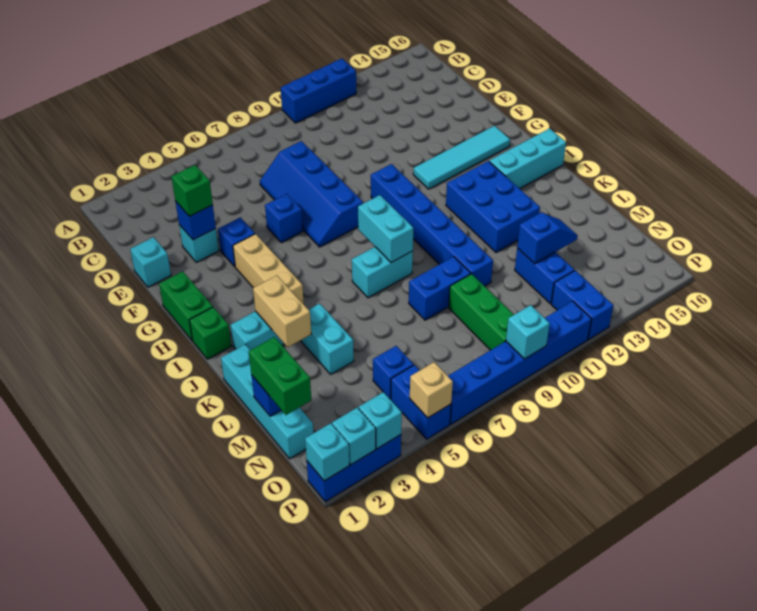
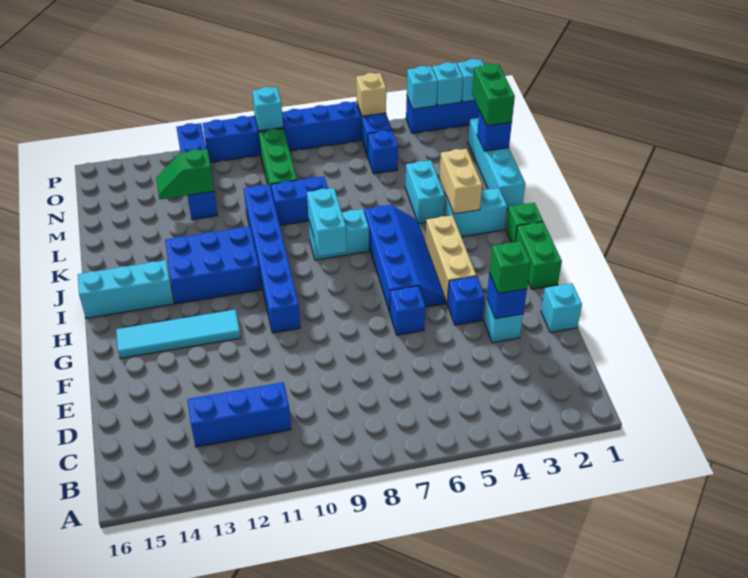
blue 1x3 brick [281,59,356,123] -> blue 1x3 brick moved to [187,382,291,447]
blue 2x4 slope [260,141,363,247] -> blue 2x4 slope moved to [364,205,446,313]
blue 2x3 brick [446,161,540,253] -> blue 2x3 brick turned to [165,226,261,304]
blue 1x2 slope [517,212,578,264] -> green 1x2 slope [156,149,214,199]

